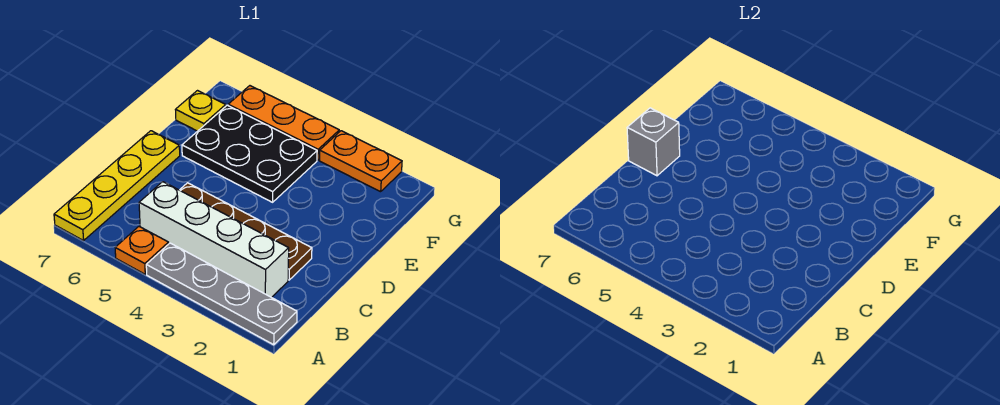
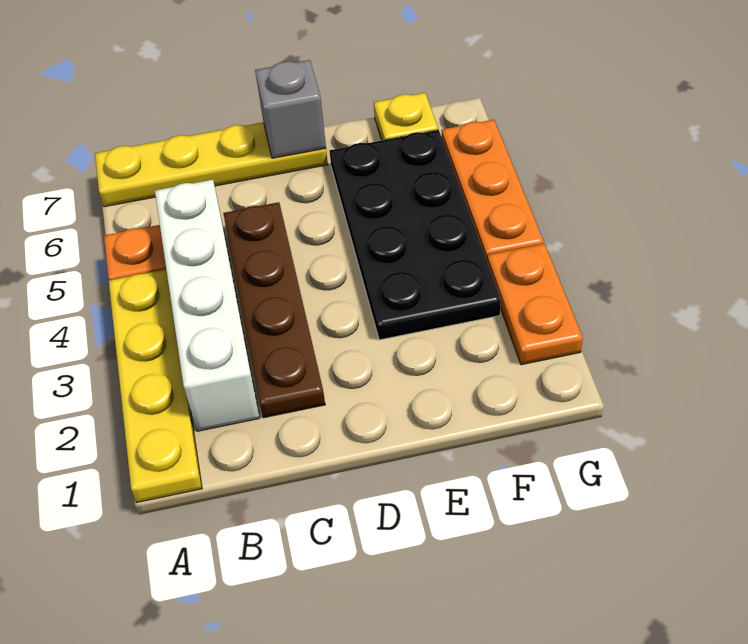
grey 1x4 plate [146,243,297,345] -> yellow 1x4 plate [109,269,202,502]
black 2x3 plate [182,105,317,202] -> black 2x4 plate [329,130,501,340]

